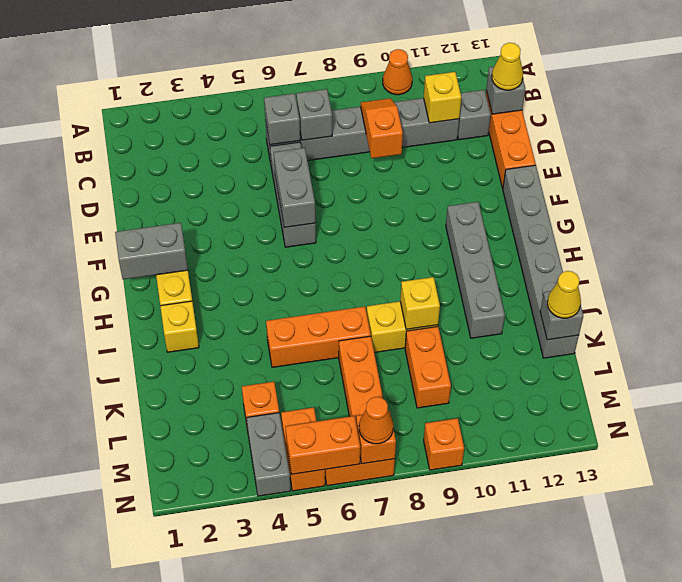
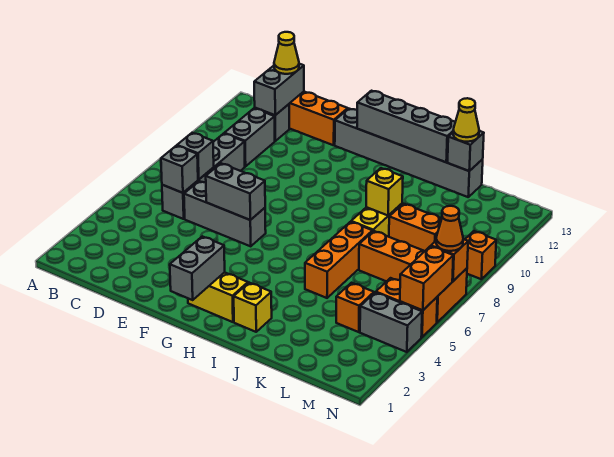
orange 1x1 cone [383,49,412,95] -> none
orange 1x2 slope [361,98,403,158] -> none
yellow 1x1 brick [424,72,461,123] -> none
grey 1x1 brick [486,67,525,114] -> grey 1x2 brick [254,64,304,115]
grey 1x4 brick [446,202,505,338] -> grey 1x4 brick moved to [357,91,455,162]

